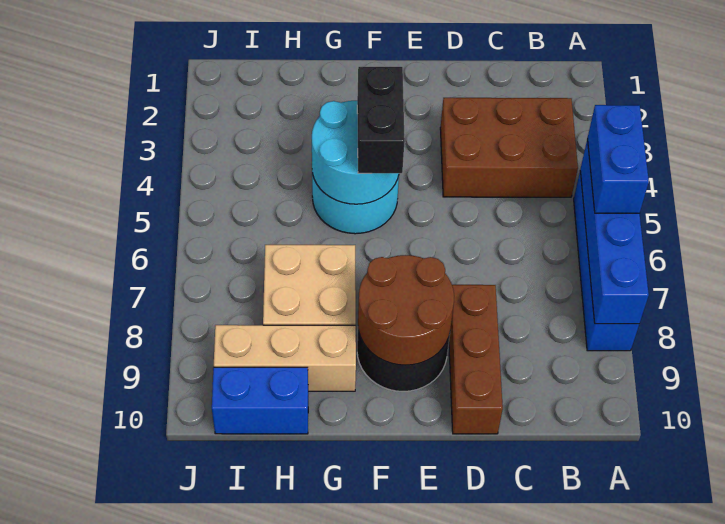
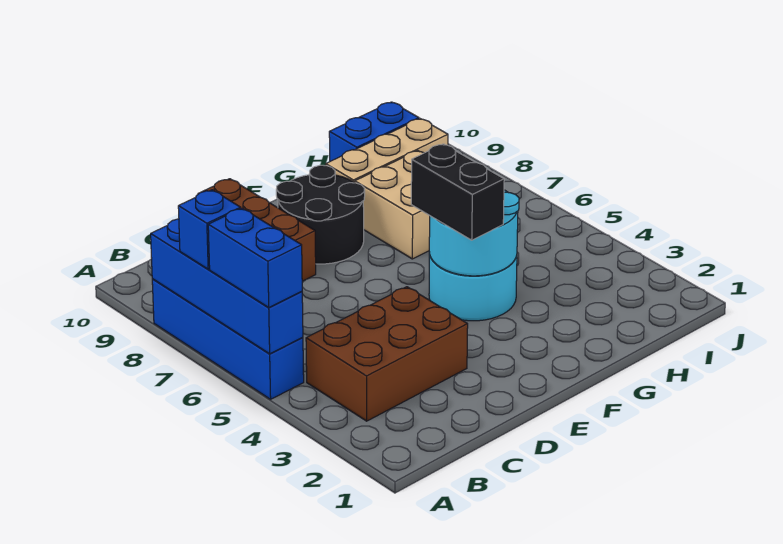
none -> blue 1x1 brick [178,190,241,269]
brown 2x2 round brick [358,255,454,365] -> none

